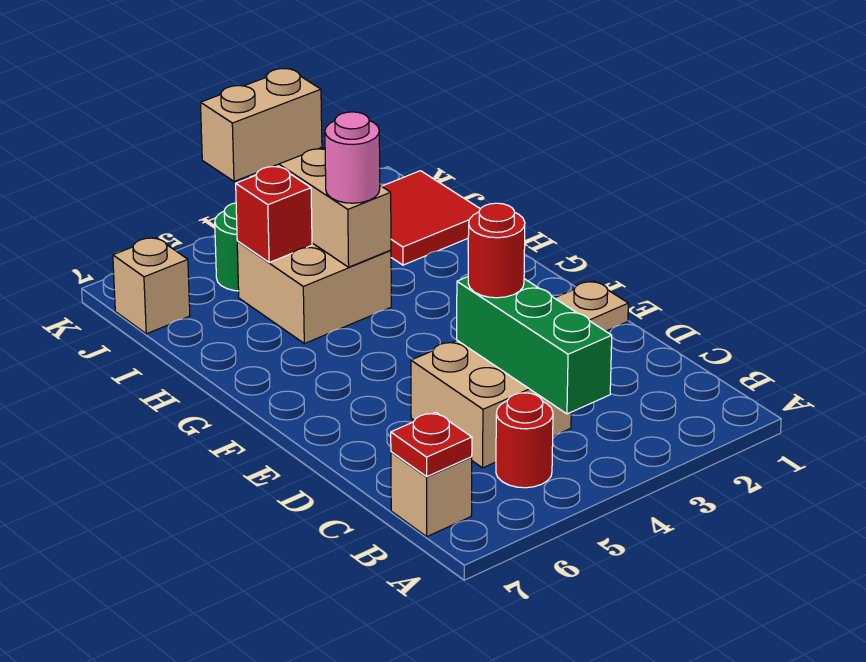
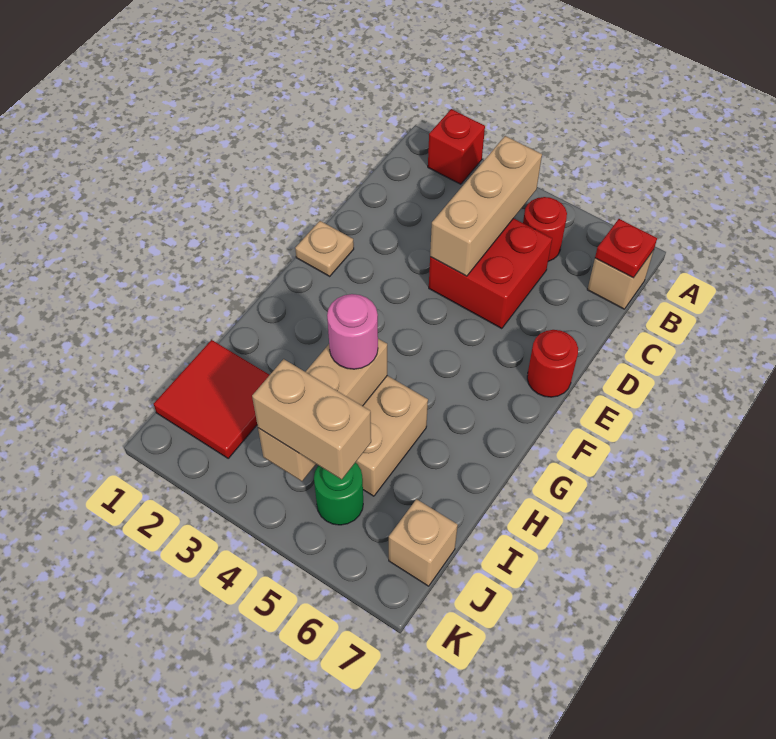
green 1x3 brick [457,277,612,414] -> tan 1x3 brick [430,136,542,276]
tan 2x2 brick [411,341,571,468] -> red 2x2 brick [429,218,552,329]
red 1x1 round brick [468,203,525,298] -> red 1x1 round brick moved to [527,330,578,397]
red 1x1 brick [236,166,312,262] -> red 1x1 brick moved to [428,109,485,184]

